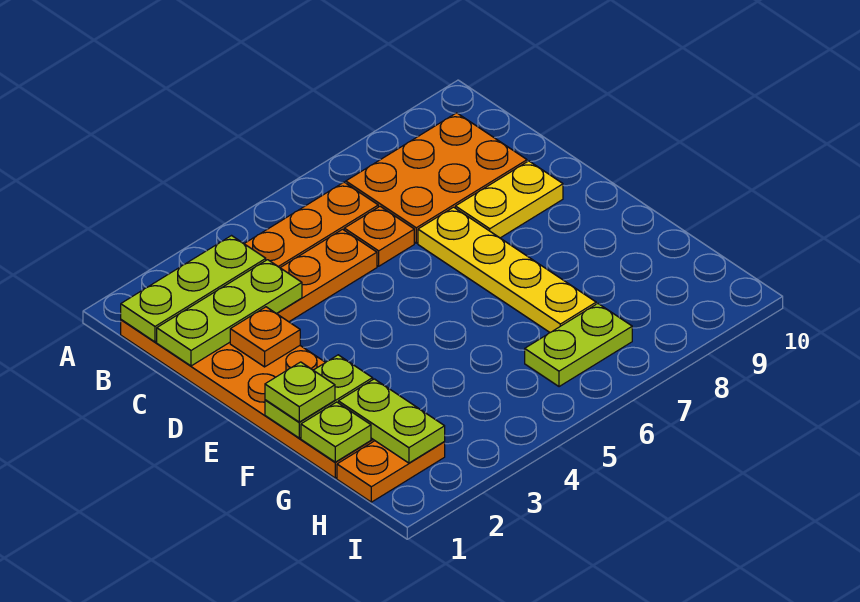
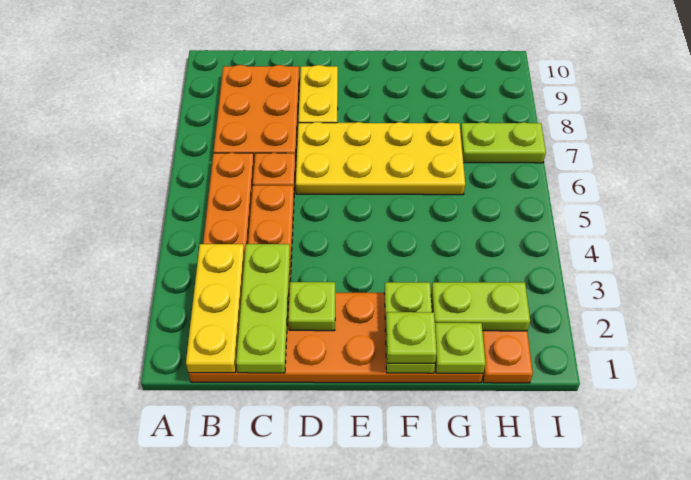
lime 1x3 plate [121,236,266,342] -> yellow 1x3 plate [186,244,245,373]
orange 1x1 plate [230,307,300,367] -> lime 1x1 plate [288,282,335,331]
yellow 1x4 plate [418,207,596,333] -> yellow 2x4 plate [296,122,465,195]
lime 1x2 plate [525,304,632,387] -> lime 1x2 plate turned to [460,122,546,163]

